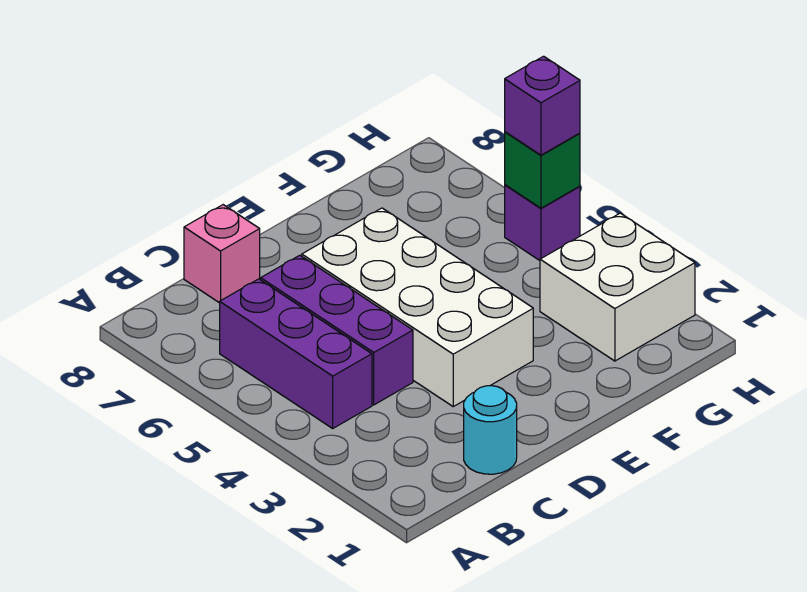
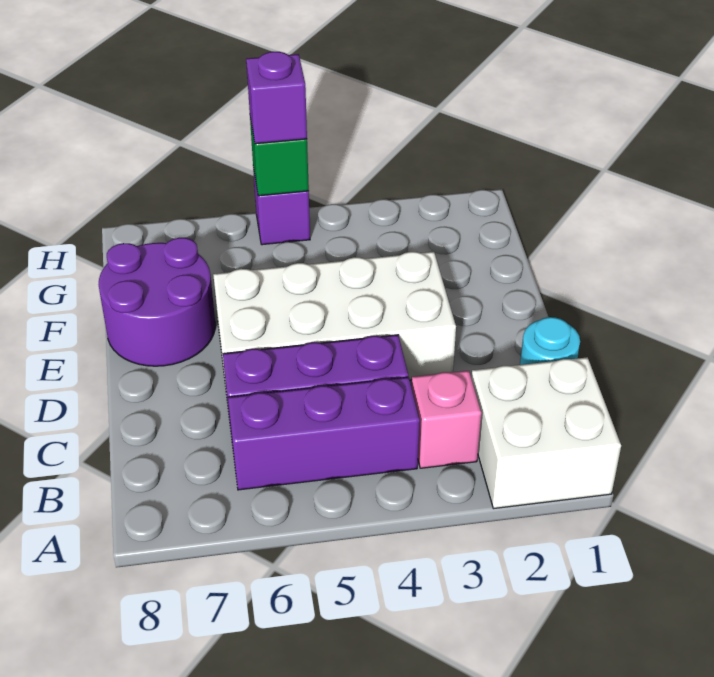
pink 1x1 brick [184,205,260,303] -> pink 1x1 brick moved to [411,371,482,468]
none -> purple 2x2 round brick [99,238,215,366]
white 2x2 brick [540,213,695,361] -> white 2x2 brick moved to [471,357,621,509]

